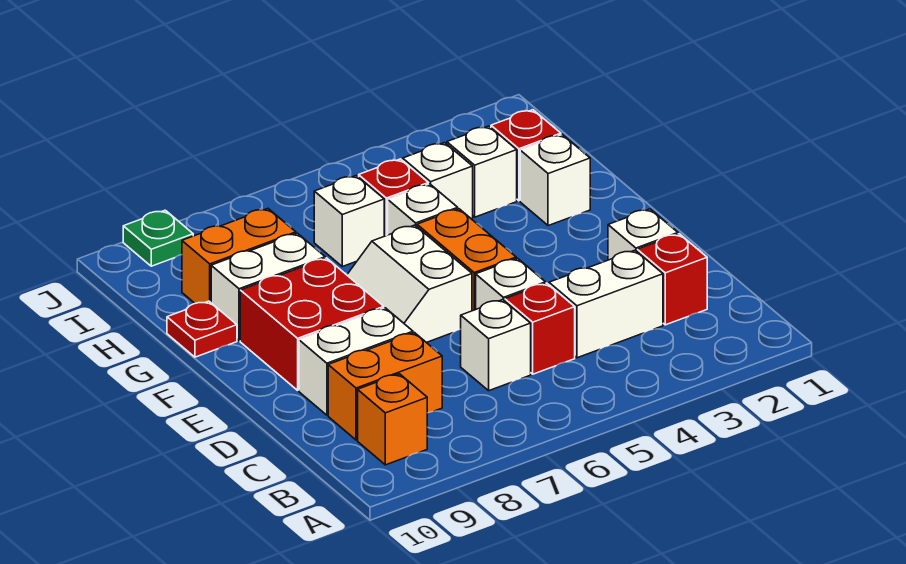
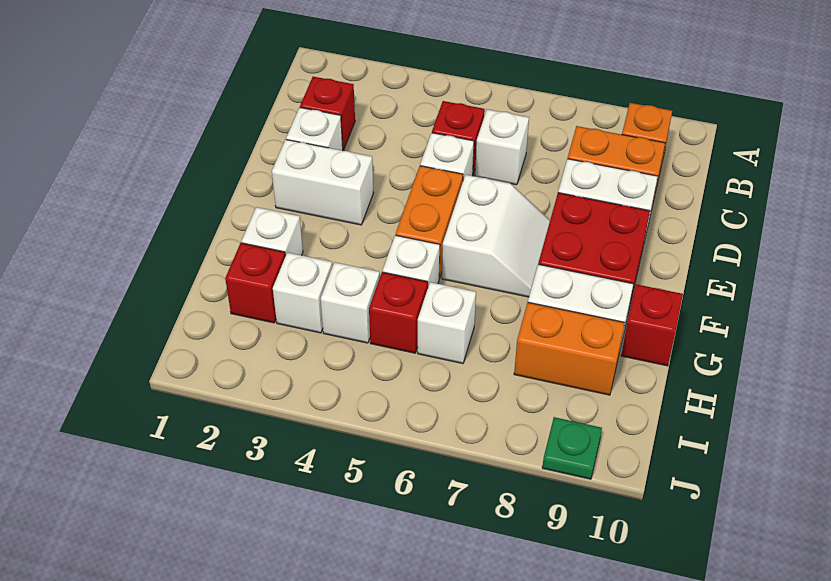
white 1x2 brick [549,250,663,358] -> white 1x2 brick moved to [272,140,373,225]
red 1x1 plate [167,301,237,357] -> red 1x1 brick [621,284,683,366]

